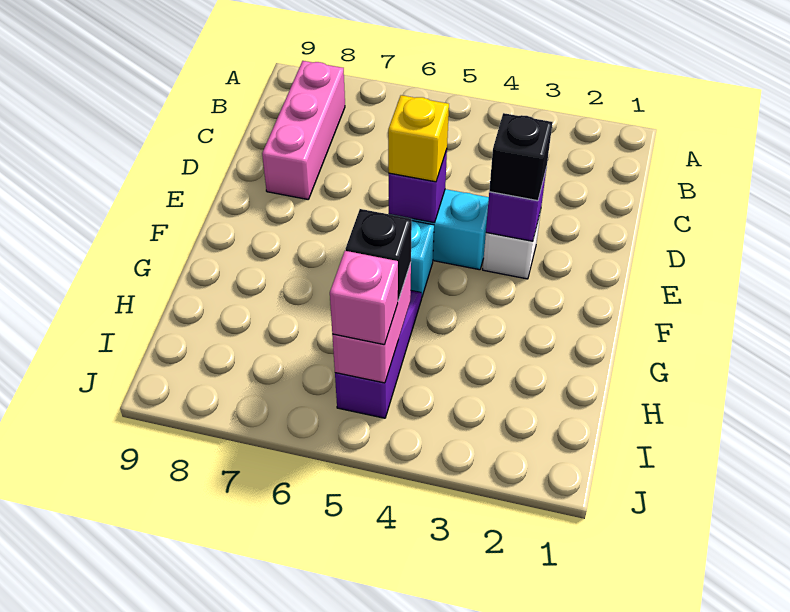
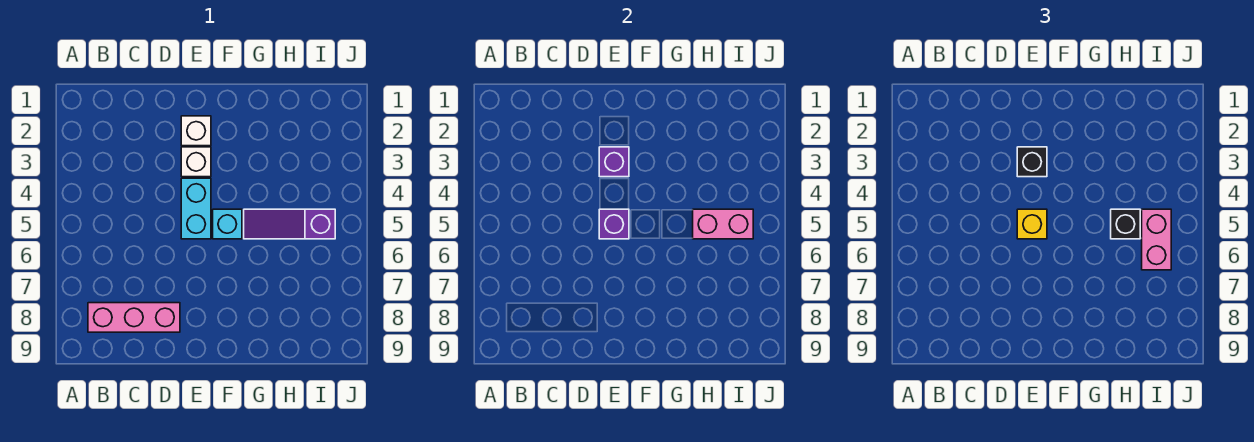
none -> white 1x1 brick [181,116,211,146]
pink 1x1 brick [330,251,398,345] -> pink 1x2 brick [1142,209,1171,270]

